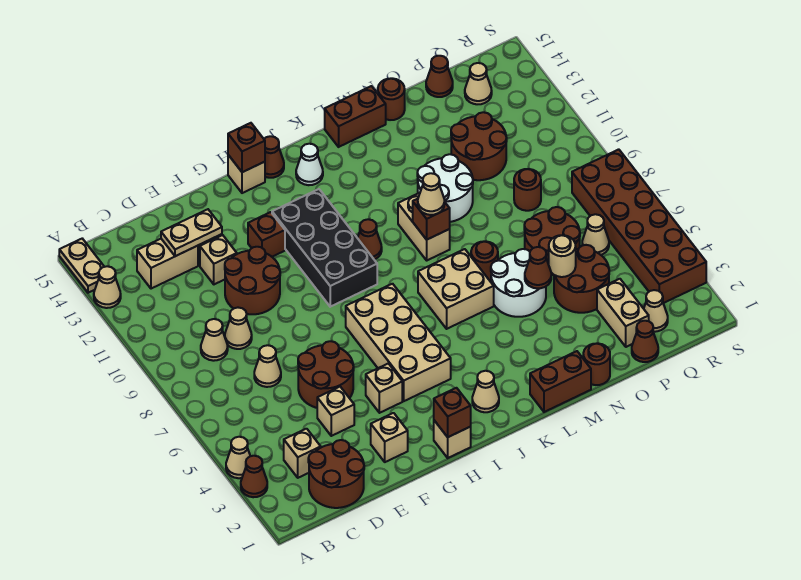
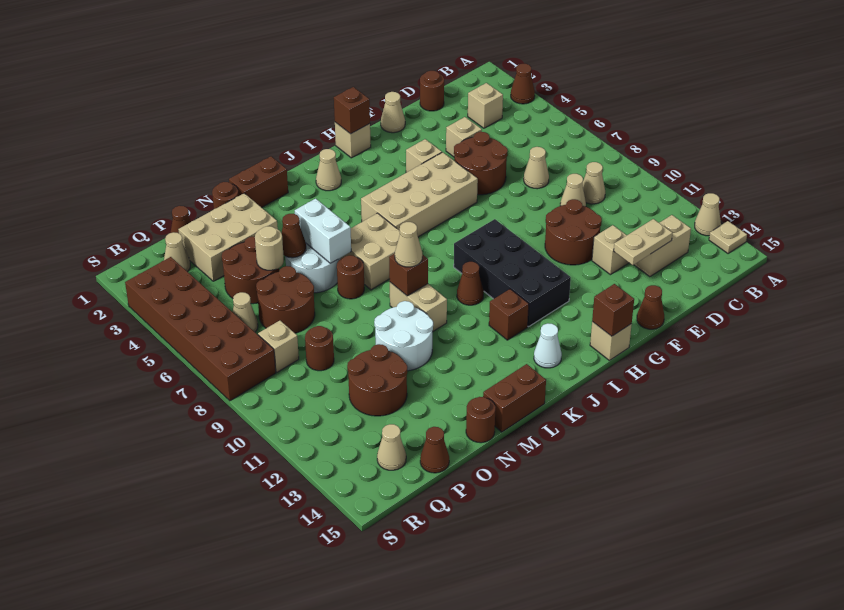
tan 1x1 cone [226,437,250,478] -> tan 1x1 cone moved to [381,92,405,133]
tan 1x2 plate [59,239,104,293] -> tan 1x1 plate [709,221,747,254]
brown 2x2 round brick [308,440,364,508] -> brown 1x1 round brick [420,71,444,111]
tan 1x1 brick [371,413,408,462] -> tan 1x1 brick moved to [258,321,299,372]
brown 1x1 brick [248,212,285,257] -> brown 1x1 brick moved to [489,289,529,340]
tan 2x4 brick [346,284,451,401] -> tan 2x4 brick turned to [361,152,478,237]
brown 1x1 cone [264,136,284,178] -> brown 1x1 cone moved to [637,285,664,329]
none -> white 1x2 brick [295,199,351,263]
tan 1x2 brick [597,279,649,347] -> tan 2x3 brick [178,193,278,281]

